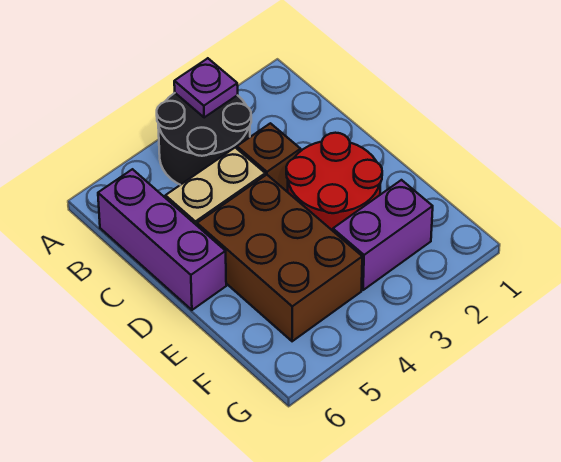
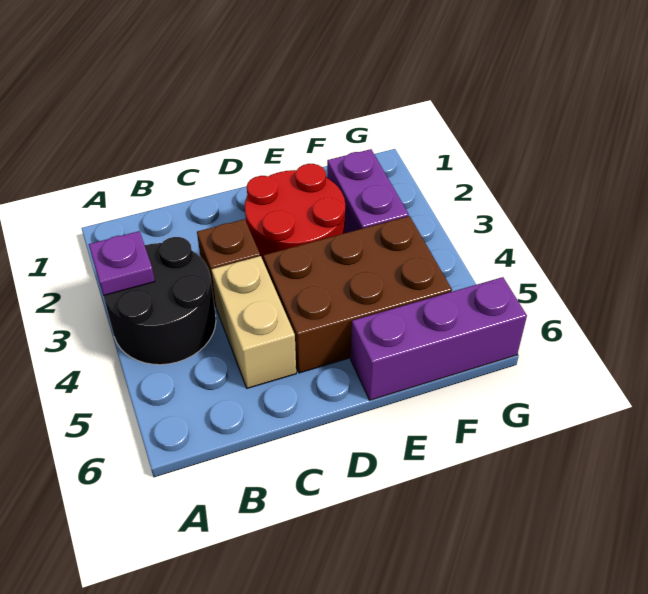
purple 1x3 brick [98,169,226,310] -> purple 1x3 brick moved to [351,277,527,400]

